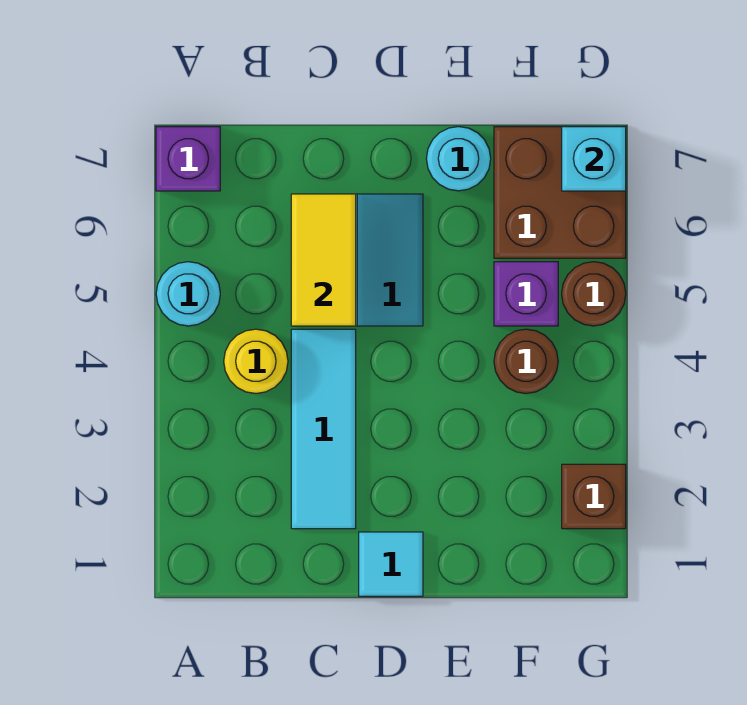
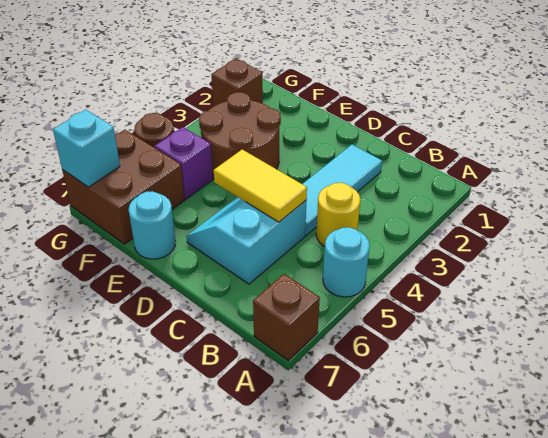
purple 1x1 brick [156,127,220,191] -> brown 1x1 brick [253,274,320,361]
yellow 1x2 tile [291,194,356,326] -> yellow 1x2 tile turned to [214,150,307,222]
cyan 1x1 tile [359,532,423,596] -> none
brown 1x1 round brick [494,329,558,393] -> brown 2x2 round brick [199,92,281,178]

